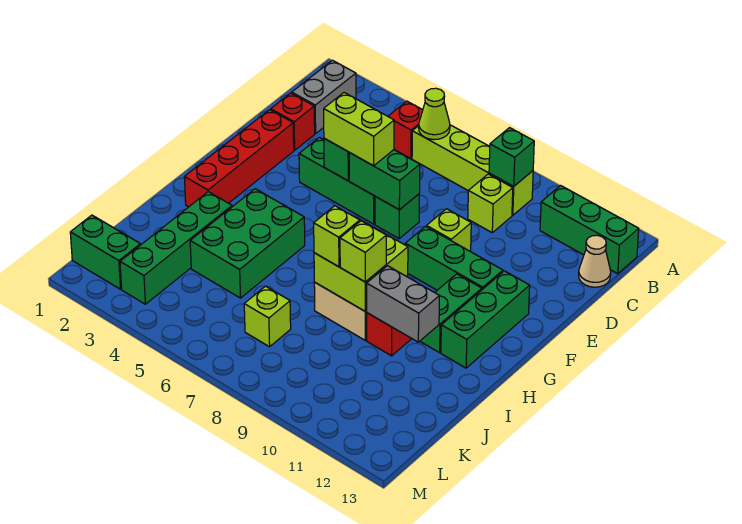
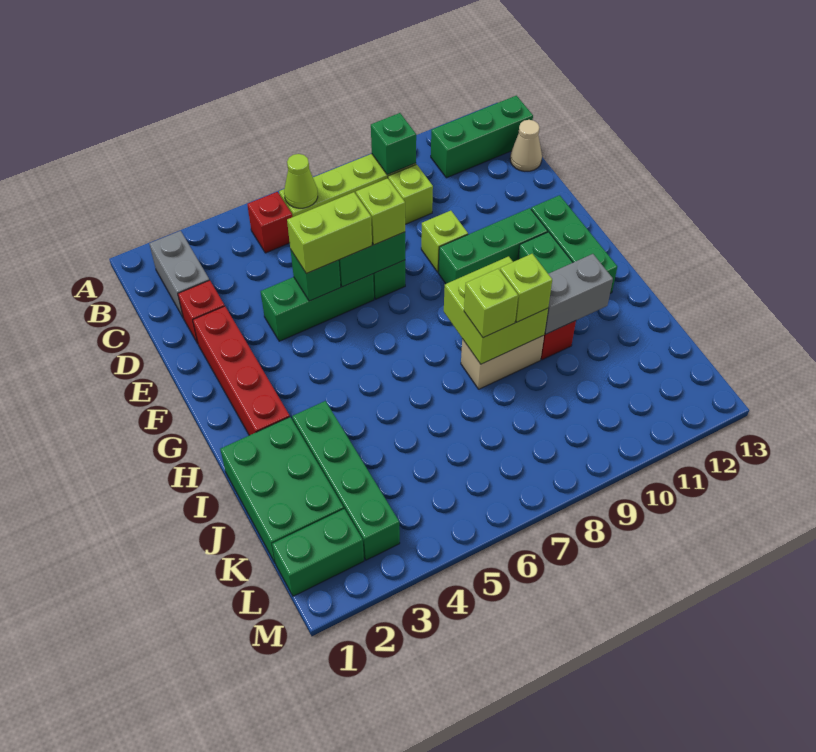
green 2x3 brick [190,189,305,298] -> green 2x3 brick moved to [220,417,344,564]
lime 1x1 brick [244,286,291,347] -> lime 1x1 brick moved to [356,178,405,245]

